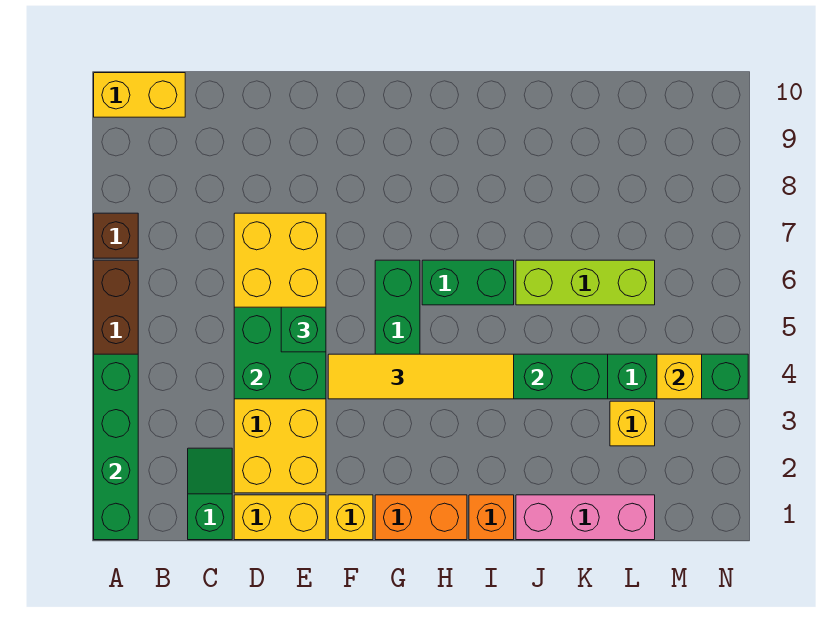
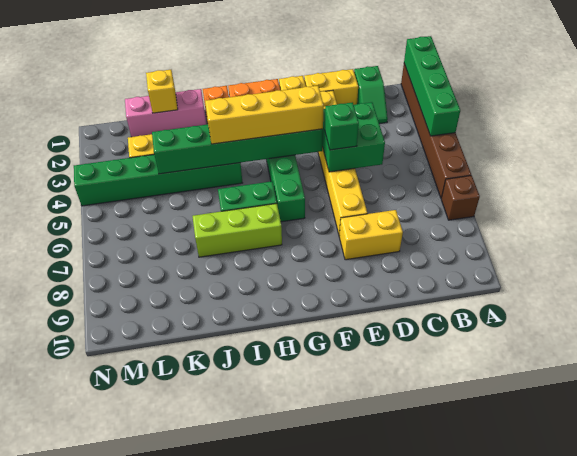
yellow 1x2 brick [94,73,185,117] -> yellow 1x2 brick moved to [339,210,403,260]
yellow 2x6 brick [234,213,326,493] -> yellow 1x6 brick [318,90,367,236]
yellow 1x4 tile [328,354,514,399] -> yellow 1x4 brick [205,86,324,144]
lime 1x3 brick [516,260,655,305] -> lime 1x3 brick moved to [193,204,282,257]
yellow 1x1 brick [657,354,702,399] -> yellow 1x1 brick moved to [146,70,178,113]

